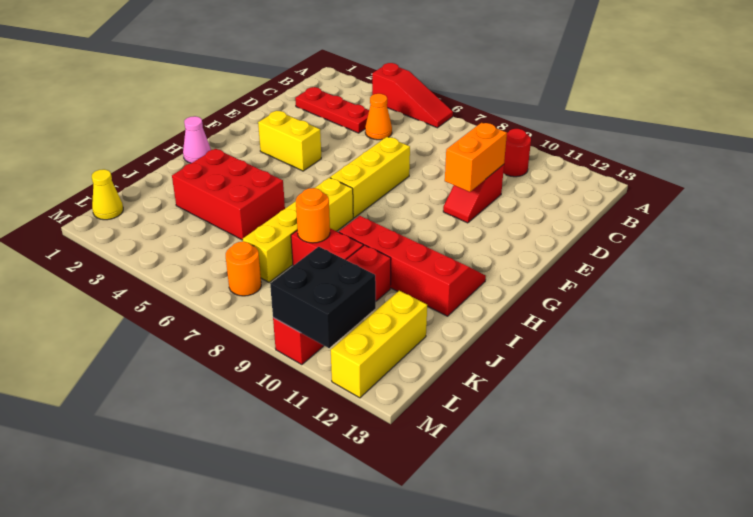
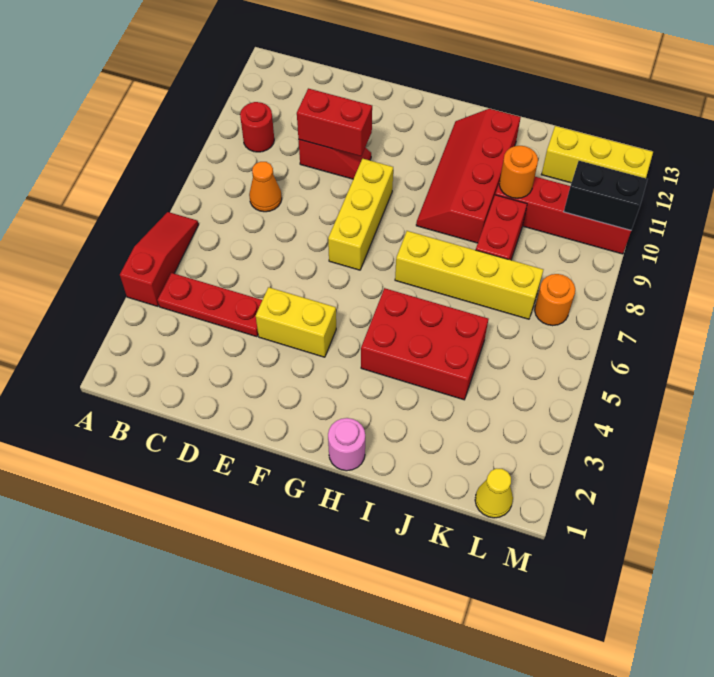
red 1x3 plate [295,87,369,133] -> red 1x3 plate turned to [158,273,262,337]
orange 1x1 cone [365,94,392,140] -> orange 1x1 cone moved to [249,162,282,212]
orange 1x2 brick [445,123,507,192] -> red 1x2 brick [297,88,372,156]
yellow 1x3 brick [330,137,410,218] -> yellow 1x3 brick turned to [328,159,393,270]
yellow 1x2 brick [258,111,321,171] -> yellow 1x2 brick turned to [256,287,336,357]
pink 1x1 cone [183,116,211,163] -> pink 1x1 round brick [328,418,365,471]
red 2x3 brick [172,149,285,240] -> red 2x3 brick turned to [361,288,488,400]
orange 1x1 round brick [296,188,330,243] -> orange 1x1 round brick moved to [499,146,538,198]
black 2x2 brick [270,247,376,348] -> black 1x2 brick [564,161,648,230]

